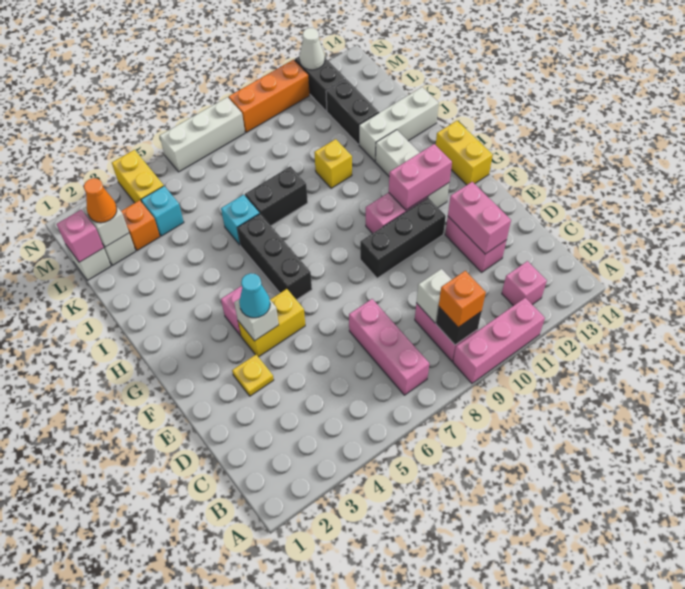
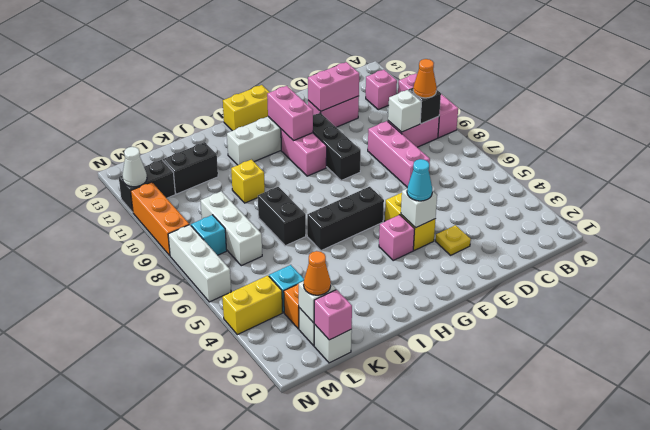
pink 1x3 brick [349,299,429,395] -> pink 1x3 brick turned to [368,121,430,187]
orange 1x1 brick [439,271,486,327] -> orange 1x1 cone [413,59,437,98]
cyan 1x1 brick [221,195,259,245] -> cyan 1x1 brick moved to [191,215,227,255]
white 1x3 brick [359,87,439,161] -> white 1x3 brick moved to [201,191,262,266]

